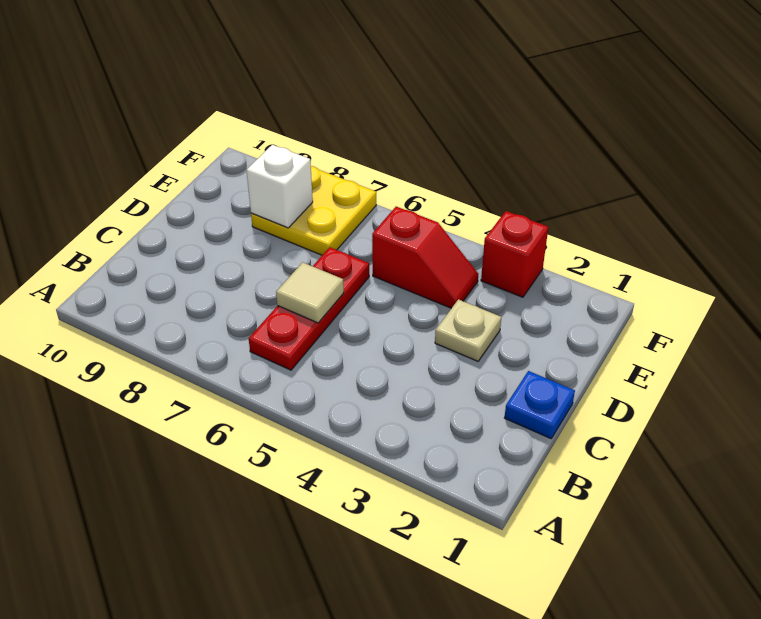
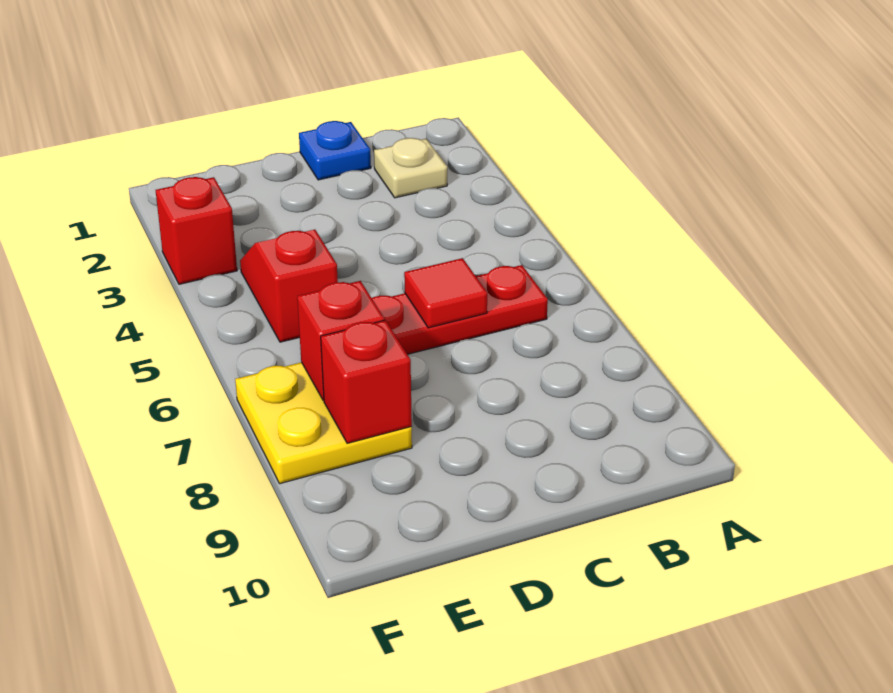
tan 1x1 tile [276,262,344,323] -> red 1x1 tile [404,258,487,328]
tan 1x1 plate [435,299,501,361] -> tan 1x1 plate moved to [374,138,447,198]
none -> red 1x1 brick [297,281,384,400]
white 1x1 brick [247,145,313,228] -> red 1x1 brick [321,320,412,443]

